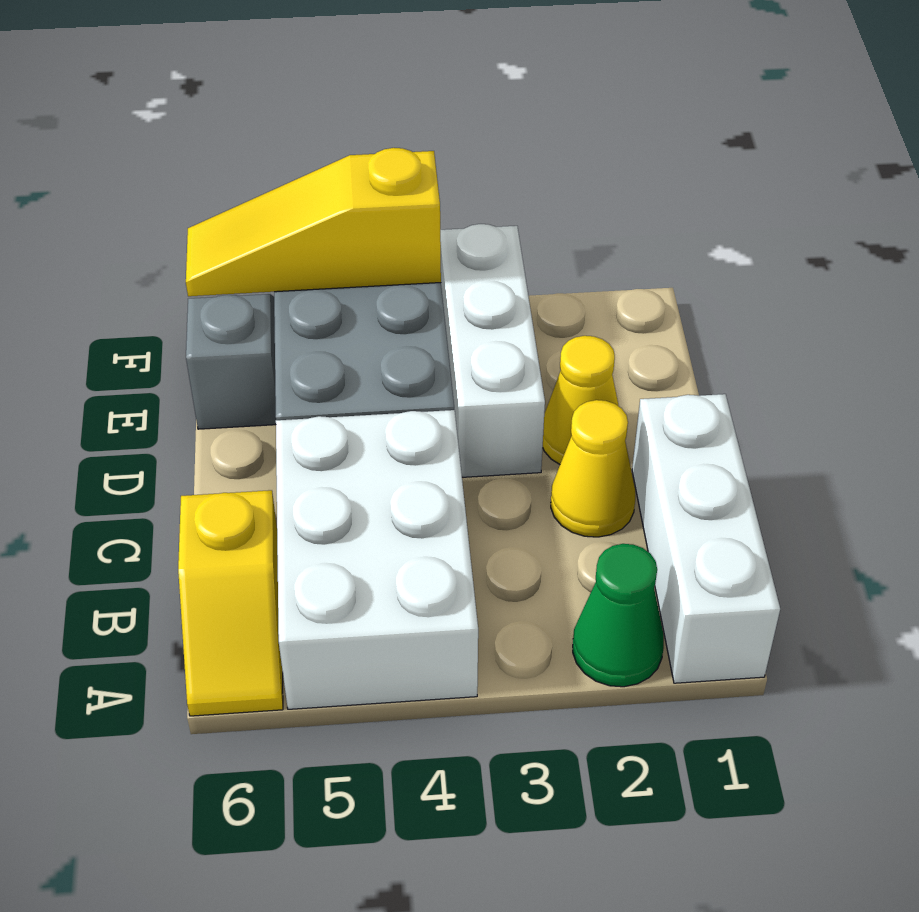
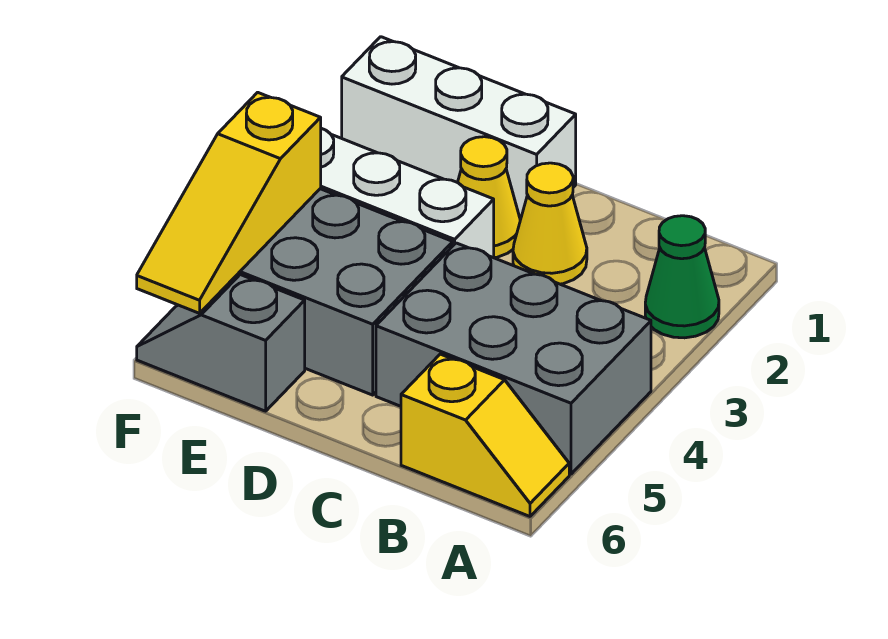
white 1x3 brick [632,394,780,683] -> white 1x3 brick moved to [342,37,576,219]
white 2x3 brick [276,410,478,709] -> grey 2x3 brick [376,243,651,474]

